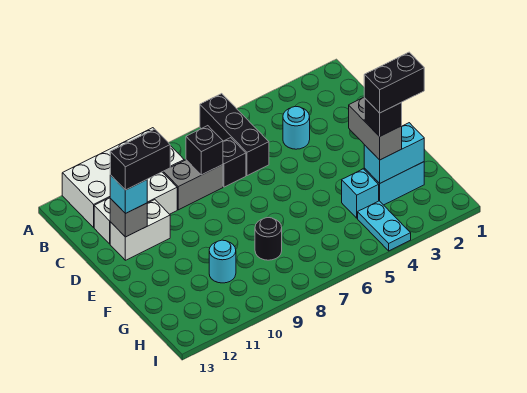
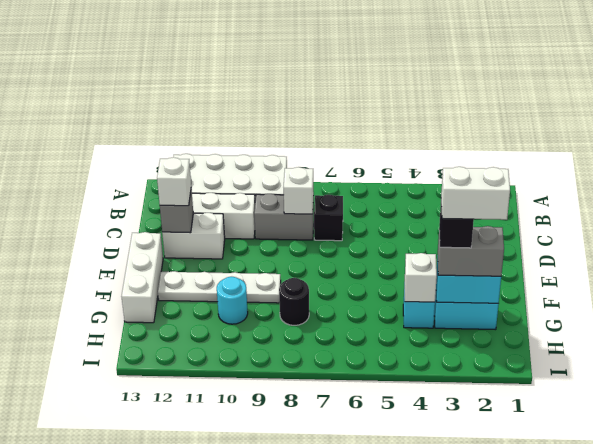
black 1x3 brick [200,94,269,176] -> none
cyan 1x1 round brick [283,106,310,149] -> none
black 1x1 brick [186,126,223,175] -> white 1x1 brick [284,167,314,214]
black 1x2 brick [110,129,170,190] -> none
cyan 1x1 brick [110,175,147,214] -> white 1x1 brick [157,157,191,206]
none -> white 1x3 brick [121,232,163,323]
grey 1x2 brick [349,97,402,160] -> grey 1x2 brick turned to [438,226,504,276]
none -> white 1x4 plate [158,271,281,303]
black 1x2 brick [364,52,424,113] -> white 1x2 brick [441,167,510,220]
none -> white 1x1 brick [405,253,437,302]
cyan 1x2 plate [358,201,411,251] -> none

